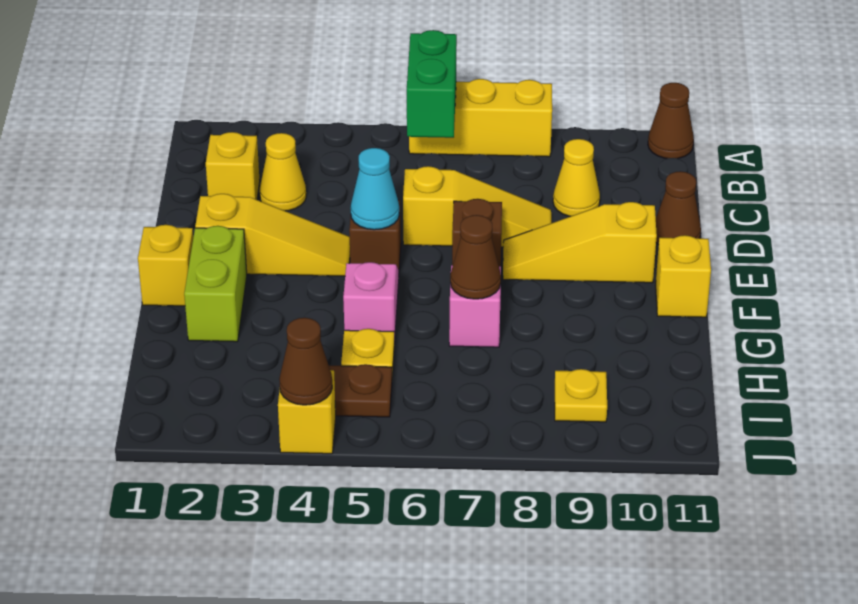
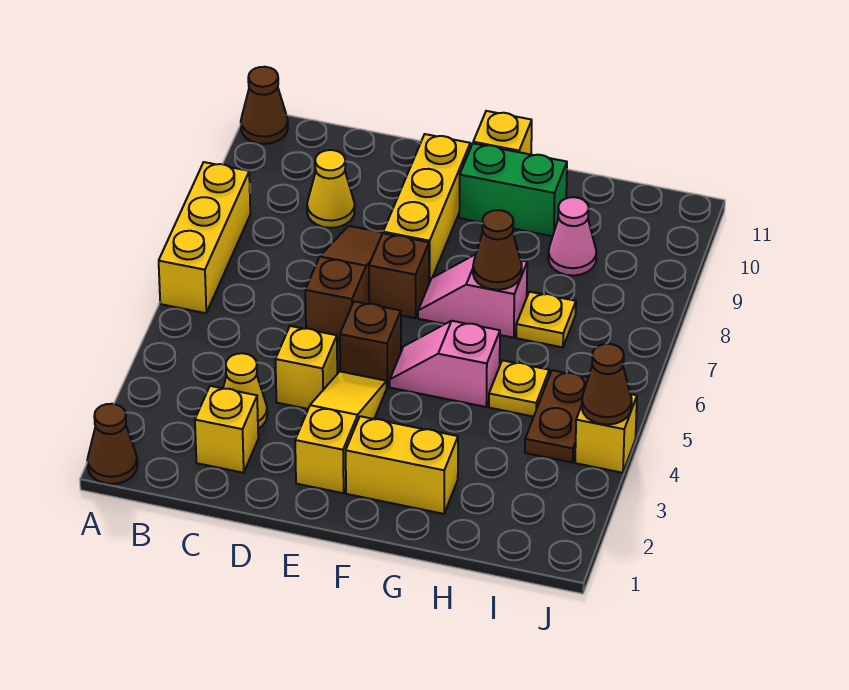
green 1x2 brick [407,30,457,138] -> green 1x2 brick moved to [459,143,567,236]
yellow 1x3 slope [403,166,551,247] -> brown 1x3 slope [305,226,383,340]
brown 1x1 cone [656,171,701,245] -> brown 1x1 cone moved to [87,404,137,484]
cyan 1x1 cone [351,148,399,230] -> none
yellow 1x3 slope [503,202,657,283] -> yellow 1x3 brick [383,134,470,283]
yellow 1x1 brick [138,225,193,306] -> yellow 1x1 brick moved to [275,326,337,409]
lime 1x2 brick [184,226,247,342] -> yellow 1x2 brick [346,416,458,514]
none -> pink 1x1 cone [548,197,596,276]
yellow 1x1 plate [555,369,607,422] -> yellow 1x1 plate moved to [516,292,576,347]

